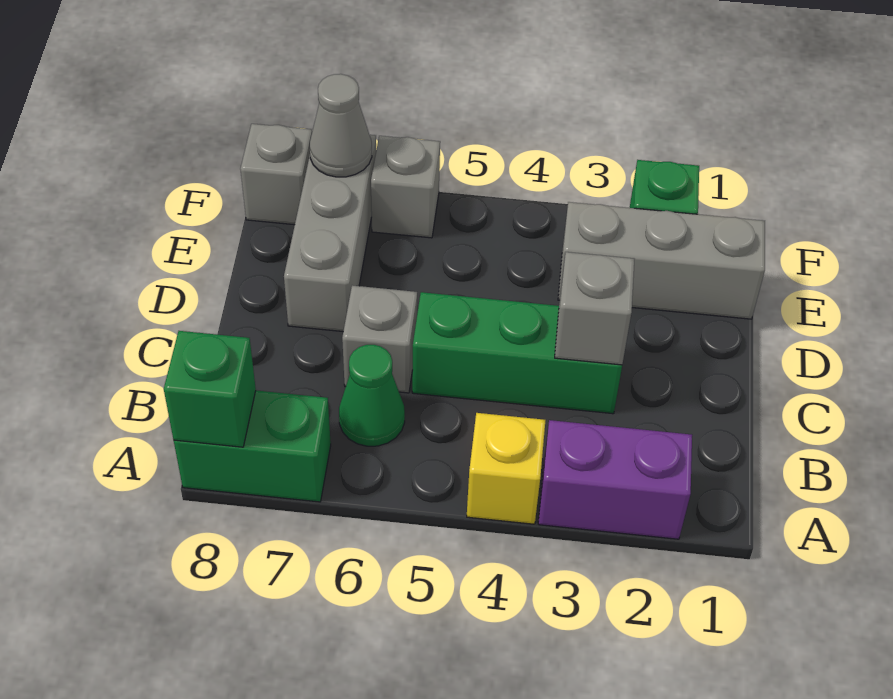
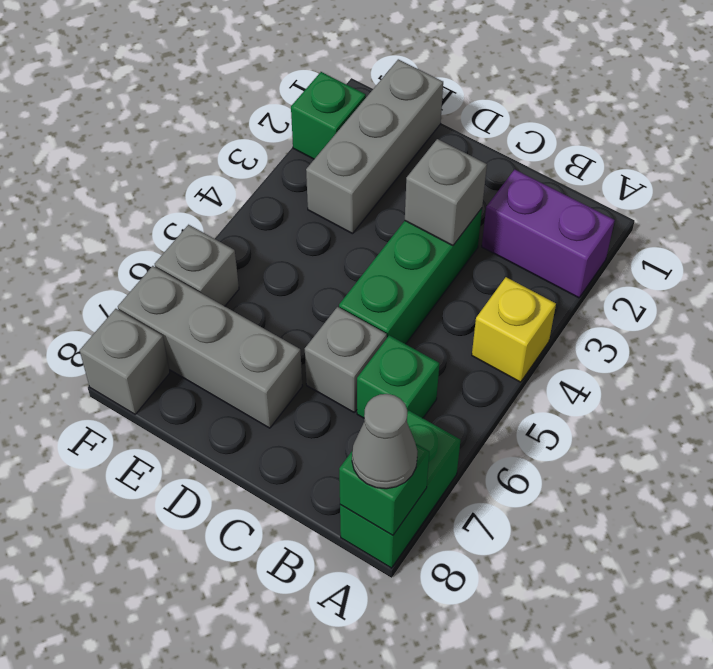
purple 1x2 brick [538,420,692,539] -> purple 1x2 brick turned to [482,170,615,298]
green 1x1 cone [339,345,405,446] -> green 1x1 brick [357,335,439,418]
grey 1x1 cone [310,74,372,177] -> grey 1x1 cone moved to [352,394,418,489]

